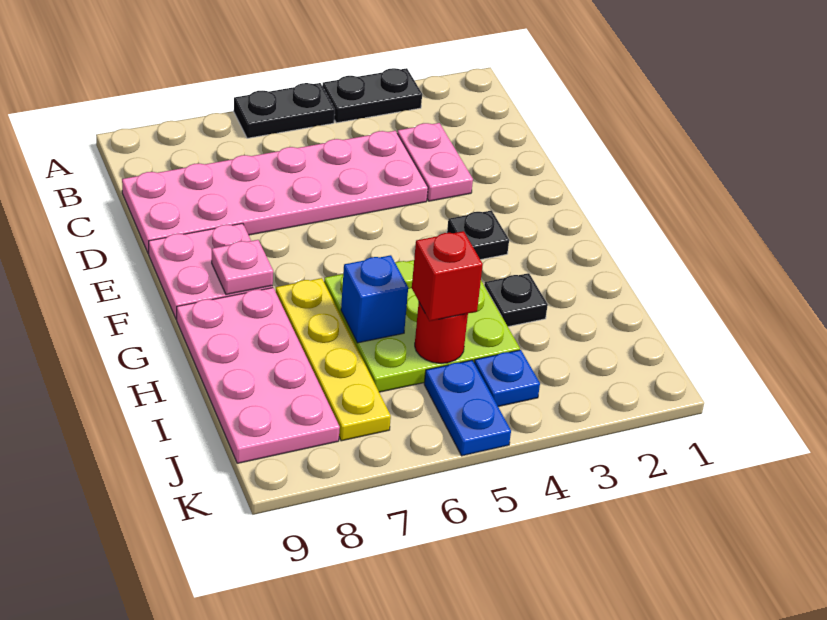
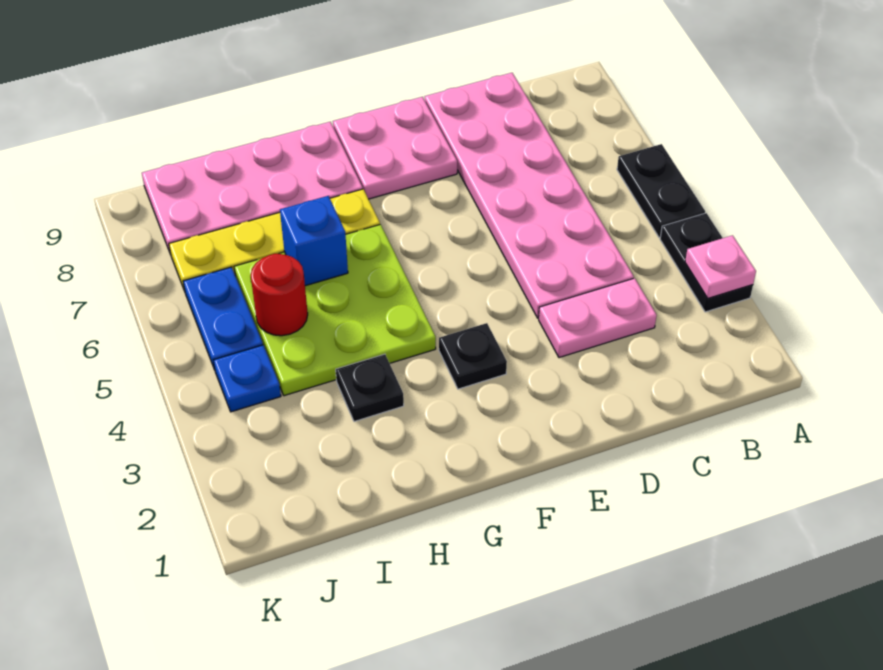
pink 1x1 plate [212,240,273,295] -> pink 1x1 plate moved to [685,235,756,298]
red 1x1 brick [412,231,483,321] -> none
blue 1x2 plate [424,360,511,456] -> blue 1x2 plate turned to [183,267,263,370]

